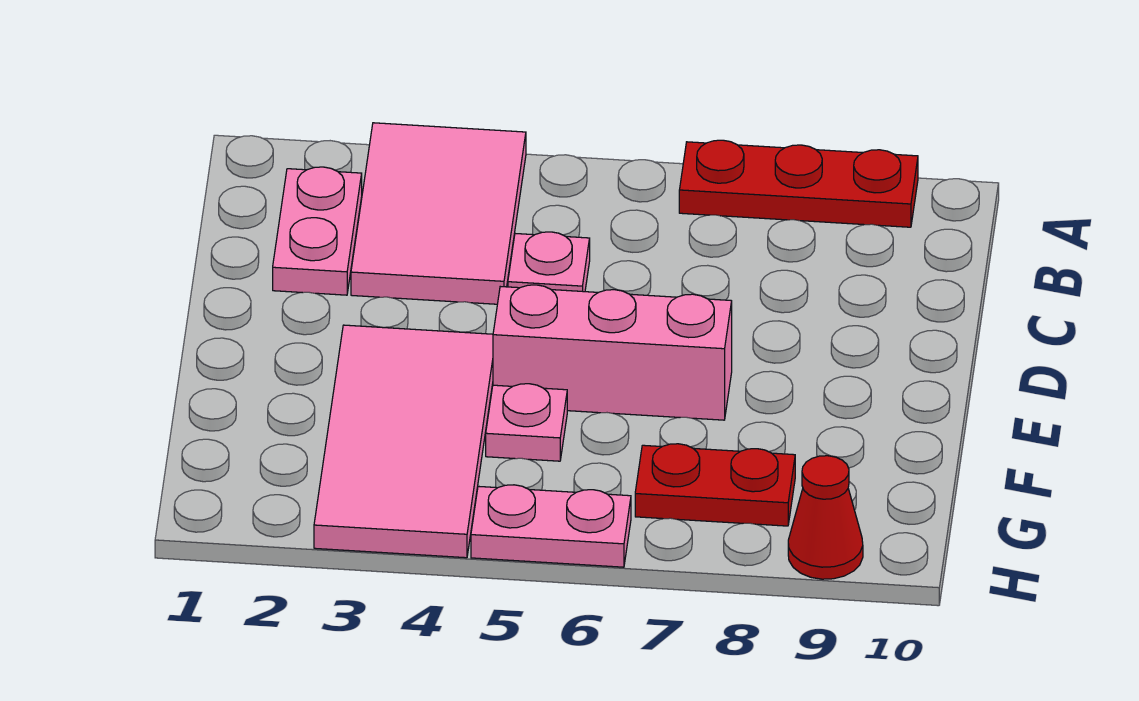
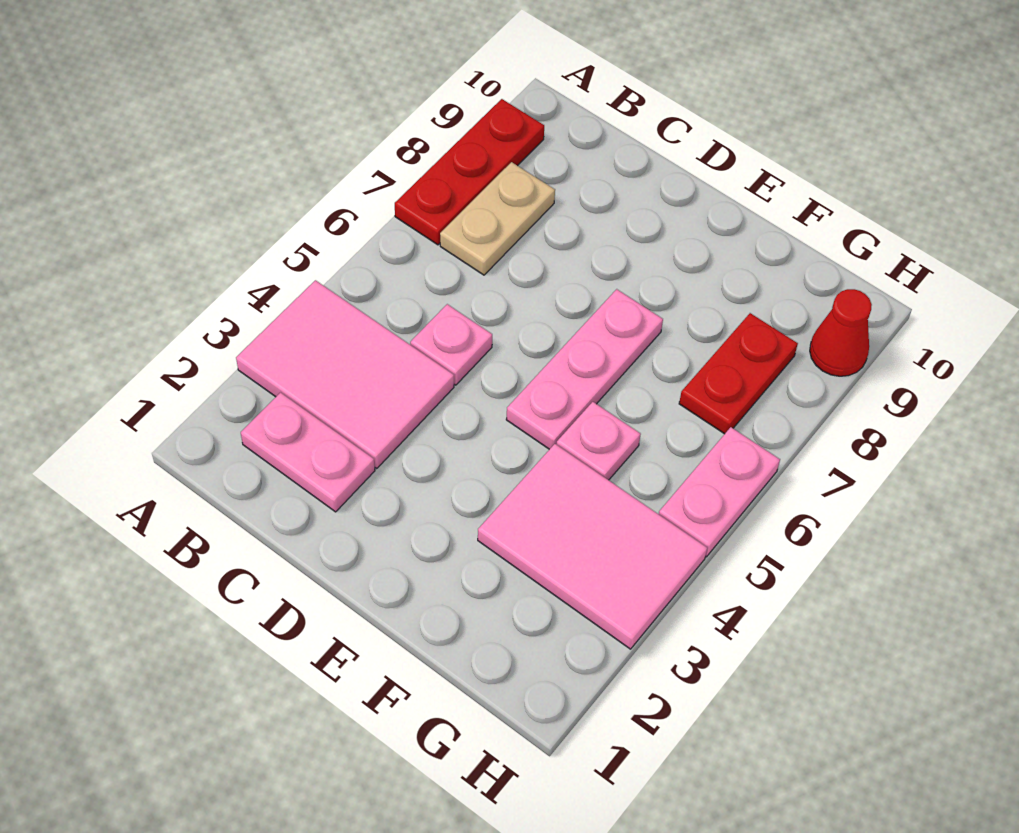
none -> tan 1x2 plate [440,162,555,275]
pink 2x4 tile [314,325,493,558] -> pink 2x3 tile [478,444,707,649]
pink 1x3 brick [493,285,732,420] -> pink 1x3 plate [506,289,663,449]

